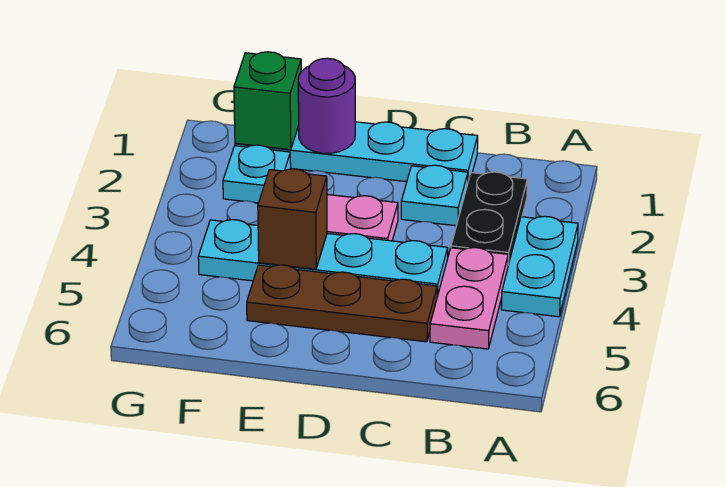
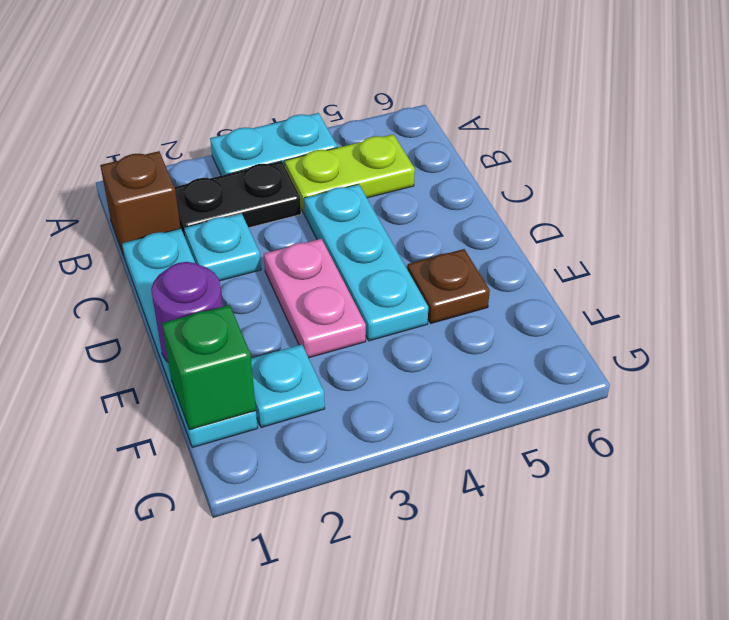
pink 1x2 plate [430,248,508,349] -> lime 1x2 plate [285,134,415,214]
cyan 1x4 plate [198,220,448,296] -> cyan 1x3 plate [304,184,428,341]
brown 1x3 plate [247,265,437,342] -> brown 1x1 plate [407,249,490,323]
brown 1x1 brick [258,169,327,269] -> brown 1x1 brick moved to [100,151,181,259]

